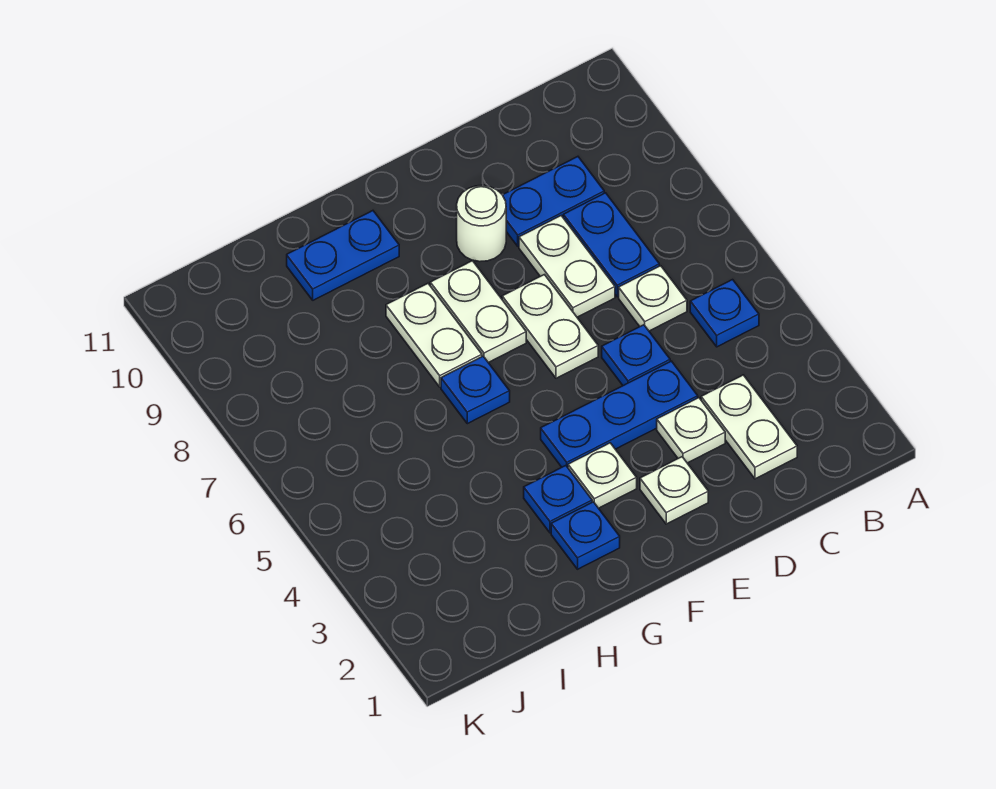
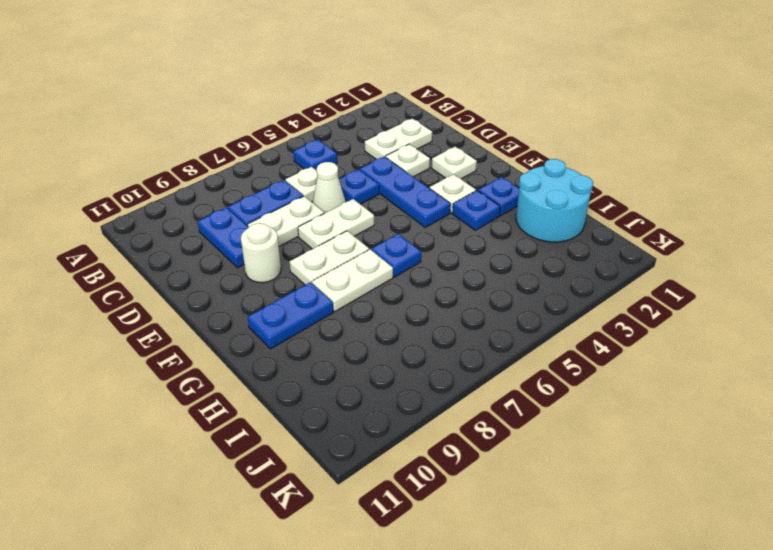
none -> white 1x1 cone [313,162,346,213]
blue 1x2 plate [287,211,399,300] -> blue 1x2 plate turned to [248,282,333,349]
none -> cyan 2x2 round brick [516,159,593,242]

